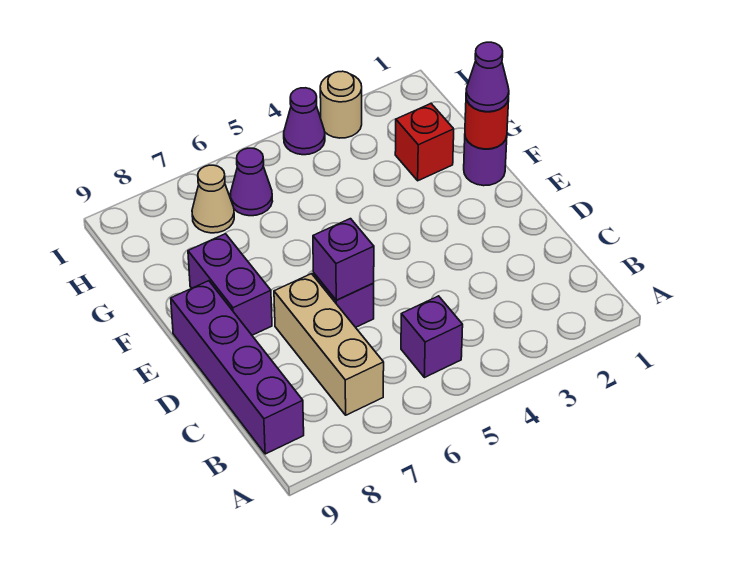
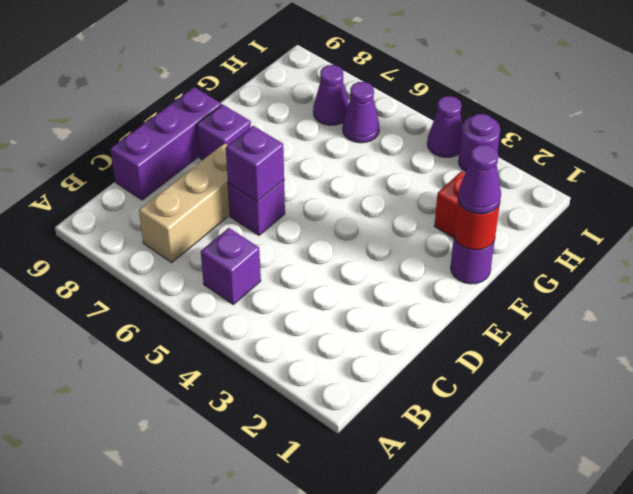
purple 1x4 brick [171,281,304,454] -> purple 1x3 brick [110,87,221,200]
purple 1x2 brick [188,234,272,335] -> purple 1x1 brick [196,104,251,160]
tan 1x1 cone [192,165,234,233] -> purple 1x1 cone [313,65,349,125]
tan 1x1 round brick [320,71,362,138] -> purple 1x1 round brick [458,114,500,172]

